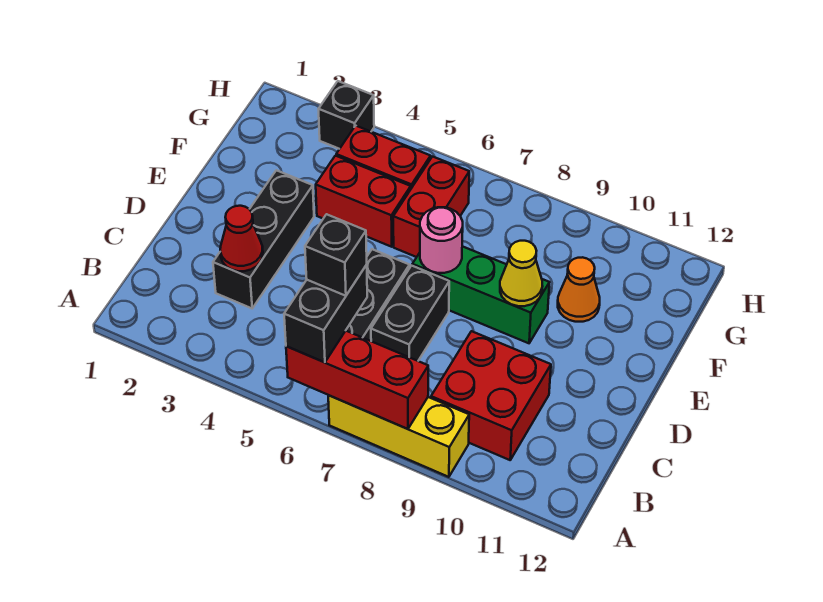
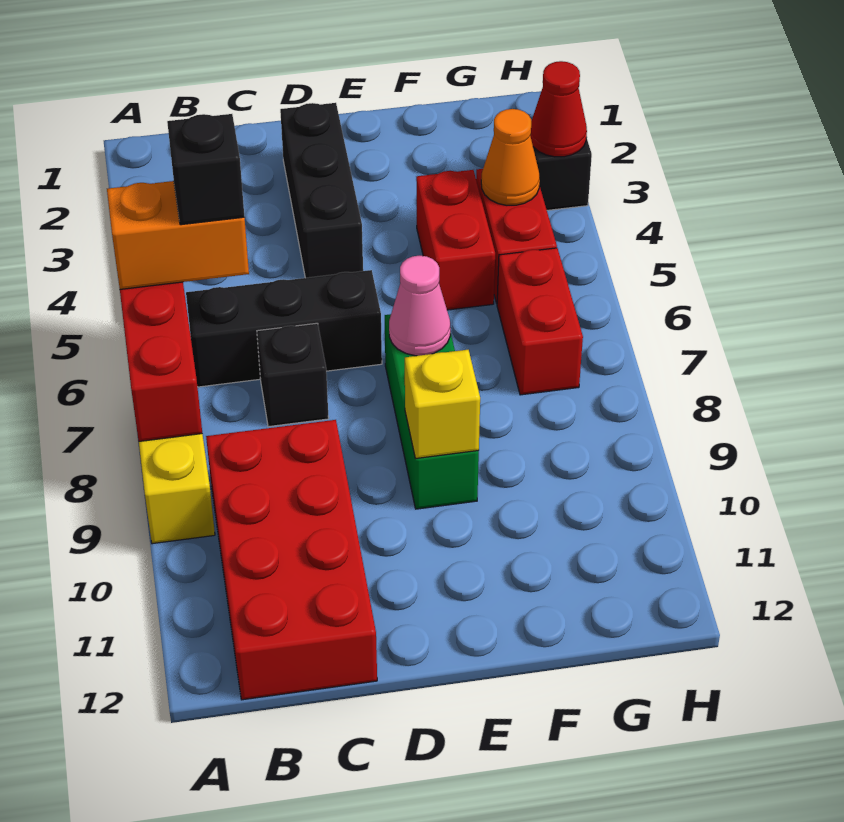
black 1x2 brick [284,265,367,362] -> orange 1x2 brick [107,181,249,289]
red 2x2 brick [431,331,551,460] -> red 2x4 brick [206,420,377,700]
black 1x3 brick [213,170,314,308] -> black 1x3 brick turned to [280,103,363,278]
red 1x1 cone [220,206,263,271] -> red 1x1 cone moved to [530,61,587,157]
black 1x2 brick [371,266,449,361] -> black 1x1 brick [257,323,329,427]
pink 1x1 round brick [420,207,463,273] -> pink 1x1 cone [389,256,450,356]
yellow 1x1 cone [500,241,543,306] -> yellow 1x1 brick [405,350,480,459]
red 1x2 brick [393,157,469,257] -> red 1x2 brick turned to [497,248,583,395]
orange 1x1 cone [558,257,600,322] -> orange 1x1 cone moved to [481,109,540,205]

